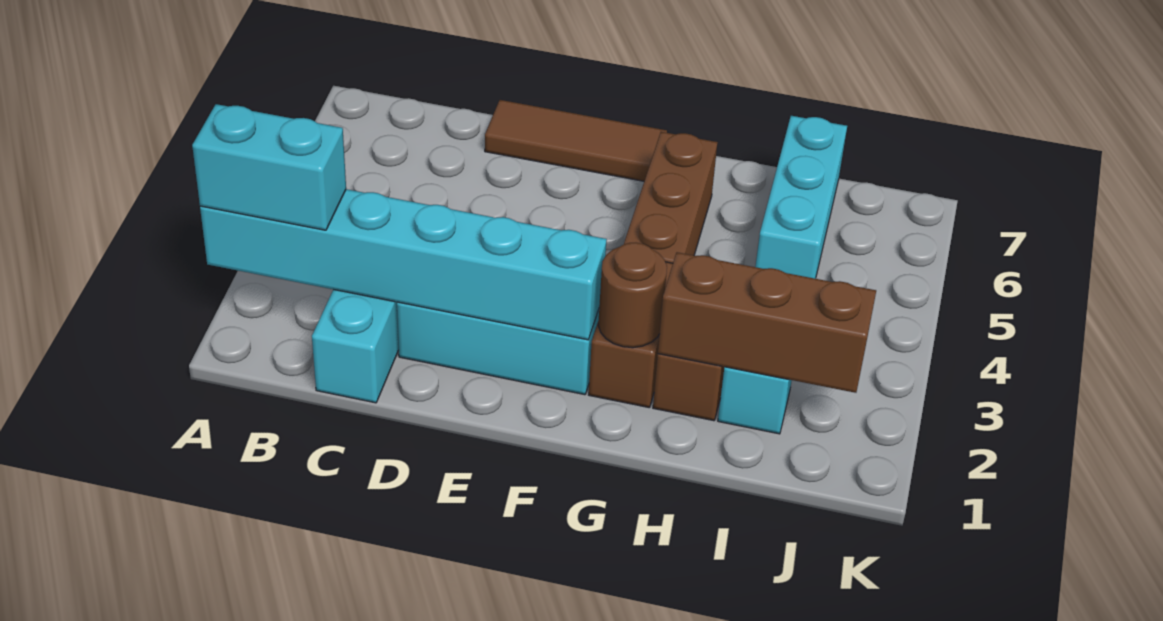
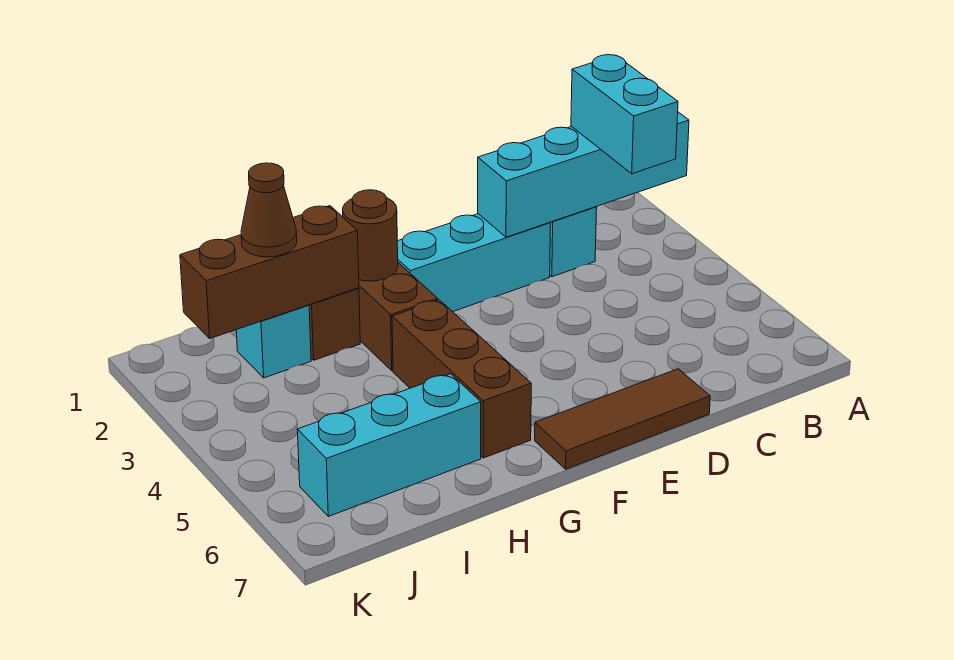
cyan 1x6 brick [200,189,607,340] -> cyan 1x4 brick [478,112,689,237]
cyan 1x2 brick [192,104,346,230] -> cyan 1x2 brick turned to [571,55,678,174]
none -> brown 1x1 cone [241,163,297,257]
cyan 1x3 brick [755,116,847,279] -> cyan 1x3 brick turned to [297,374,481,516]

